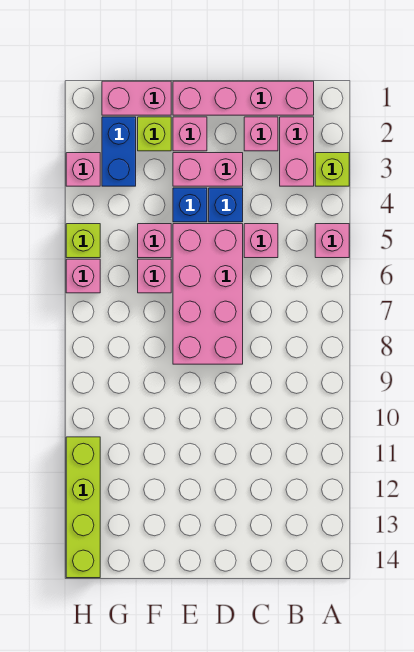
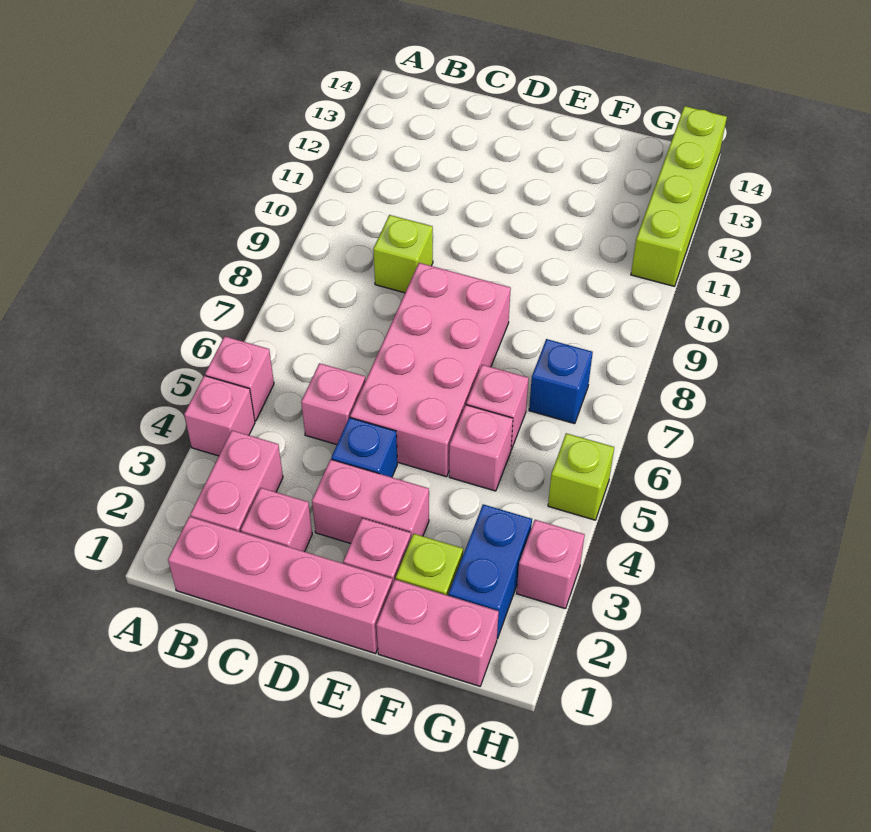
lime 1x1 brick [315,153,349,186] -> lime 1x1 brick moved to [373,215,433,293]
blue 1x1 brick [173,188,207,222] -> blue 1x1 brick moved to [529,339,593,424]
pink 1x1 brick [66,259,100,293] -> pink 1x1 brick moved to [184,376,255,456]

